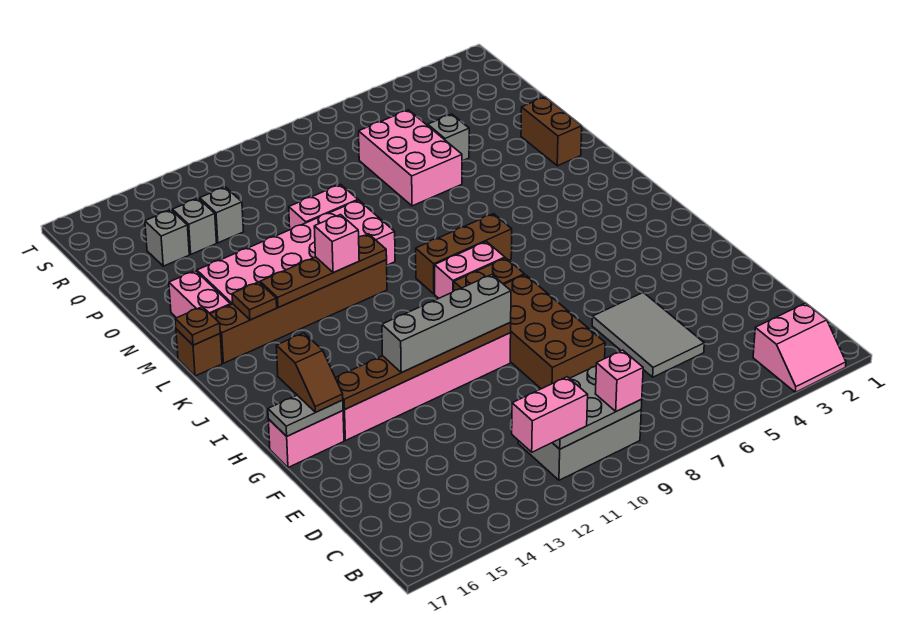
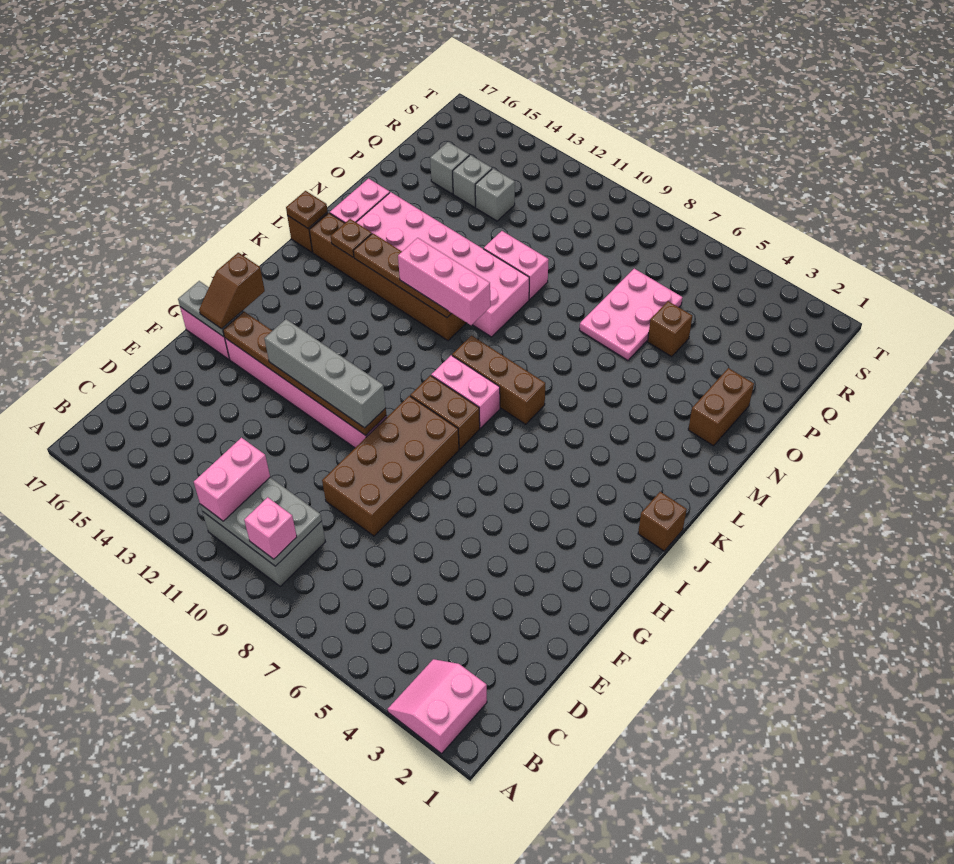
pink 2x2 slope [753,303,846,392] -> pink 2x2 slope turned to [388,659,487,753]
pink 1x2 brick [512,377,588,452] -> pink 1x2 brick turned to [194,438,270,521]
grey 2x3 tile [592,292,704,377] -> none
none -> brown 1x1 brick [638,492,687,551]
pink 1x1 brick [314,215,359,273] -> pink 1x3 brick [398,238,490,325]
pink 2x3 brick [359,110,462,206] -> pink 2x3 plate [580,269,682,360]
grey 1x1 brick [428,114,469,161] -> brown 1x1 brick [648,301,692,357]

